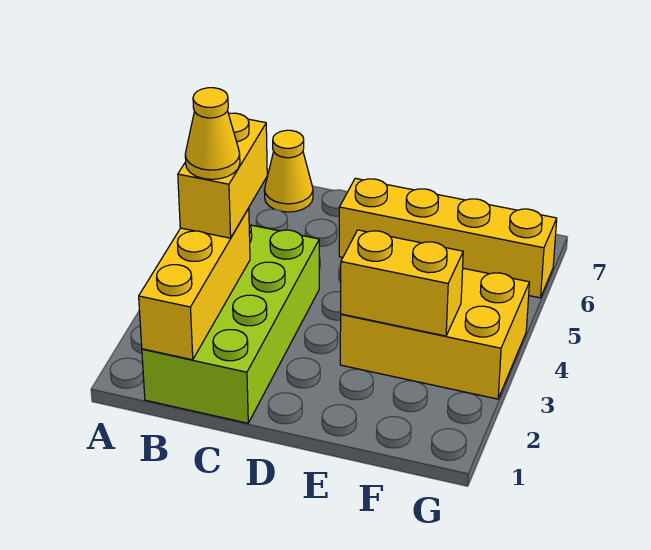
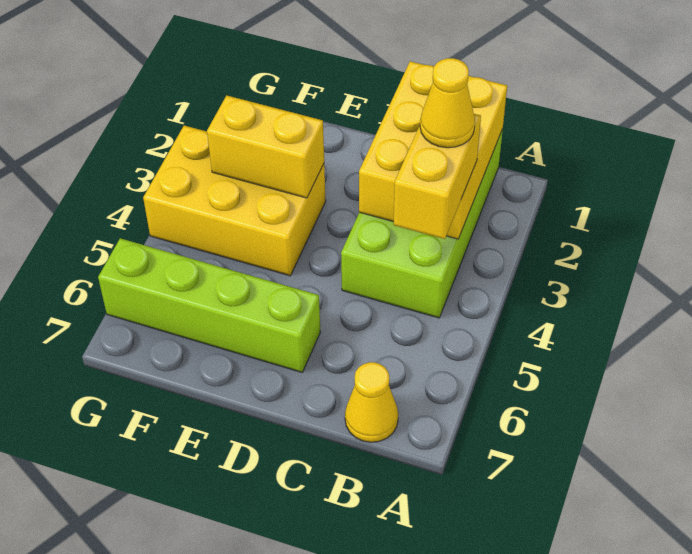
yellow 1x3 brick [139,208,250,360] -> yellow 2x3 brick [359,61,507,239]
yellow 1x4 brick [339,178,557,298] -> lime 1x4 brick [98,238,320,372]

